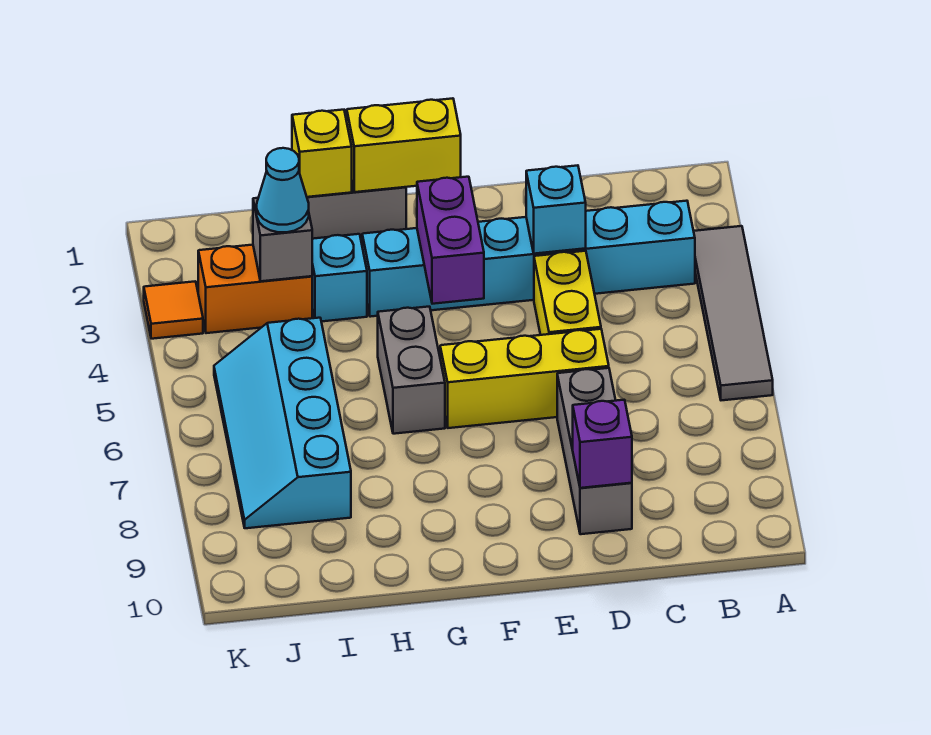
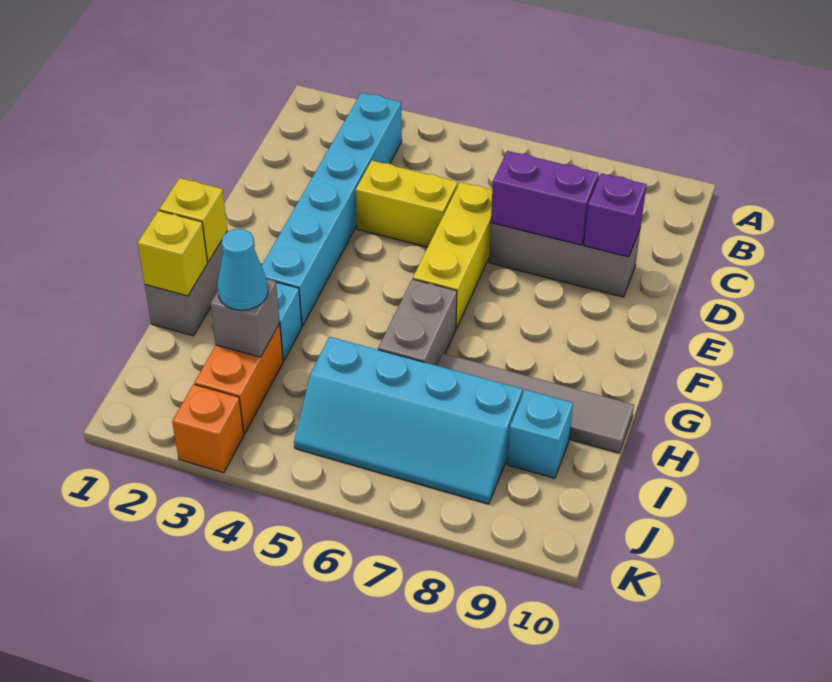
grey 1x4 tile [694,226,773,400] -> grey 1x4 tile moved to [437,353,634,453]
cyan 1x1 brick [526,165,586,254] -> cyan 1x1 brick moved to [507,390,573,478]
yellow 1x2 brick [347,98,461,192] -> yellow 1x1 brick [159,178,227,262]
purple 1x2 brick [417,177,484,304] -> purple 1x2 brick moved to [491,151,599,245]
grey 1x2 brick [378,307,445,434] -> grey 1x2 brick turned to [378,279,457,366]
orange 1x1 tile [144,281,203,339] -> orange 1x1 brick [172,384,244,473]

